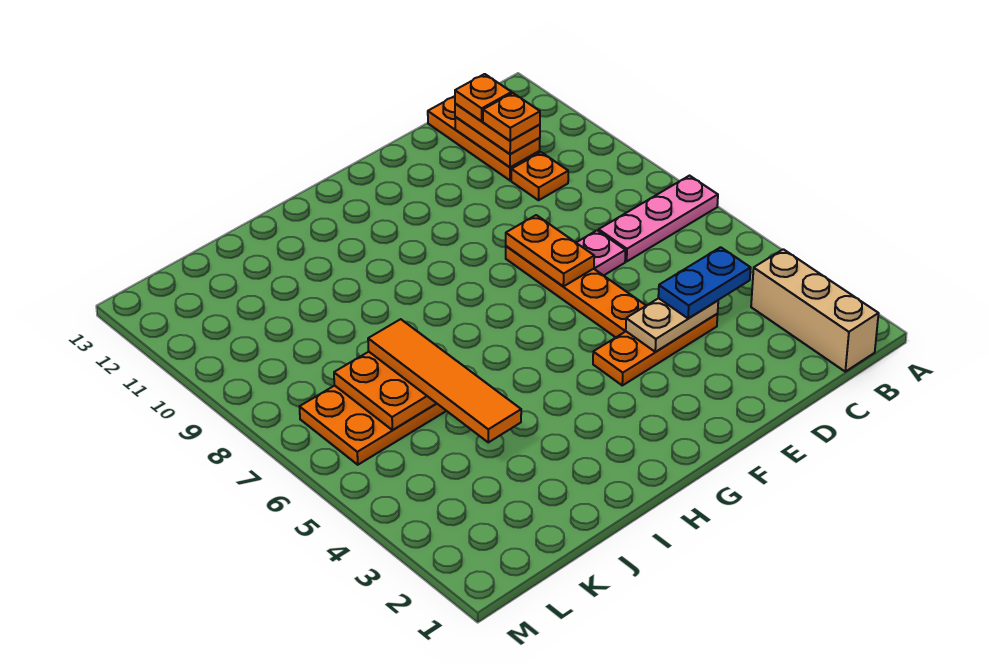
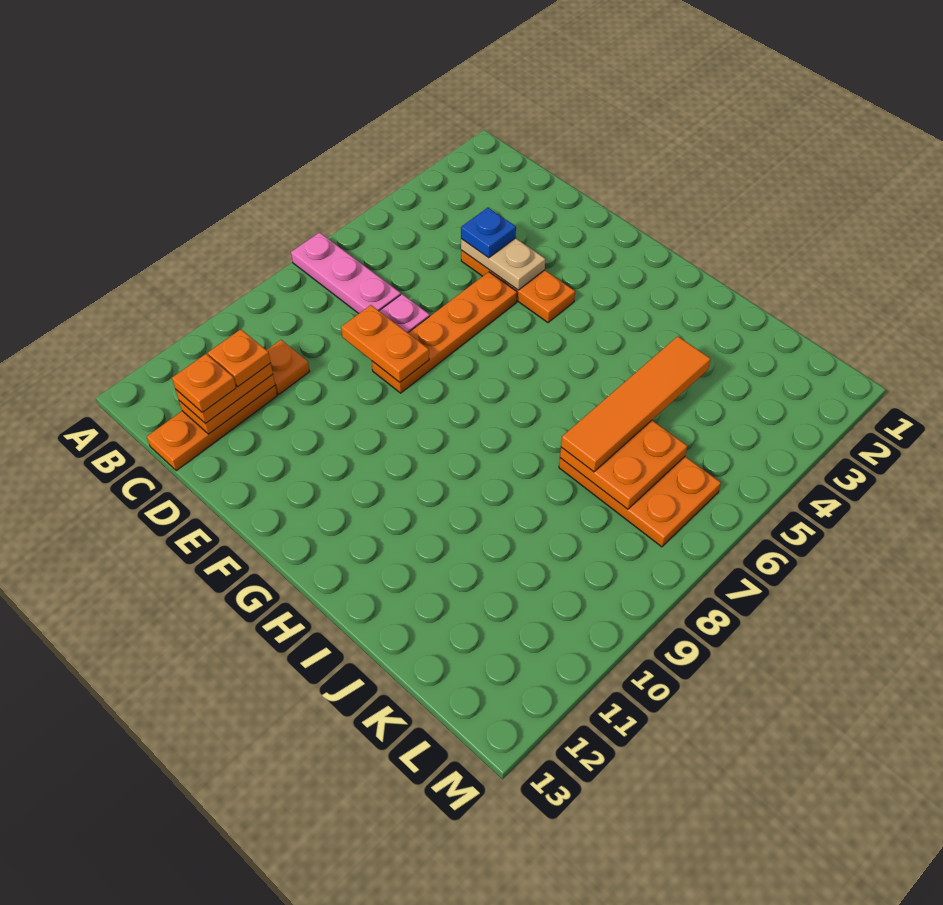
tan 1x3 brick [751,249,879,372] -> none
blue 1x2 plate [658,247,751,318] -> blue 1x1 plate [461,208,516,258]
orange 1x2 plate [506,215,594,286] -> orange 1x2 plate turned to [341,305,429,382]

